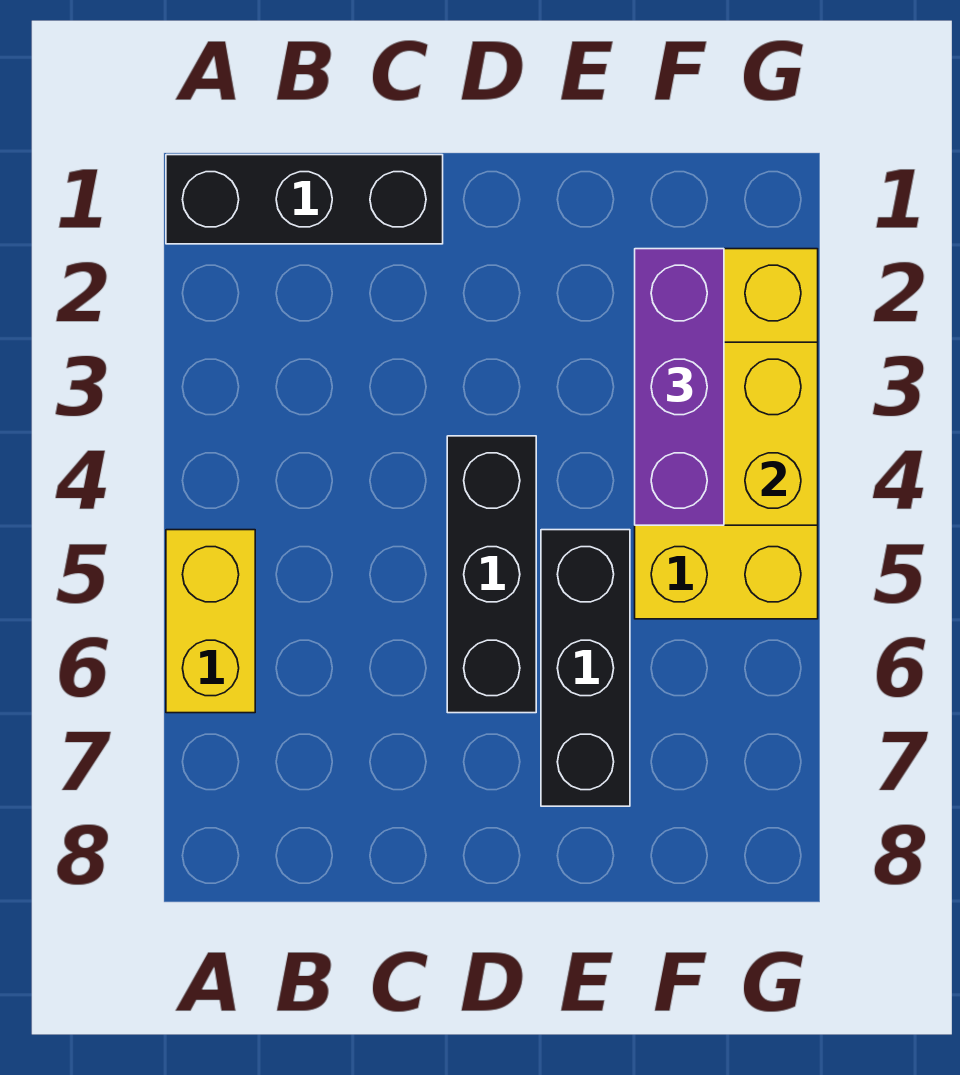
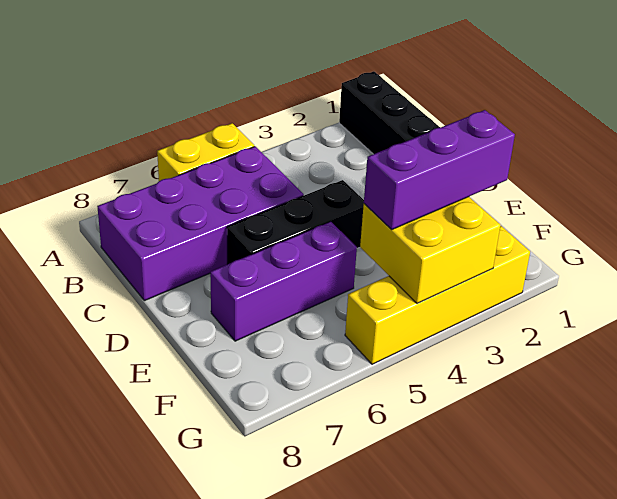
none -> purple 2x4 brick [97,146,304,301]
black 1x3 brick [541,530,630,806] -> purple 1x3 brick [210,221,357,341]
yellow 2x4 brick [635,249,818,619] -> yellow 1x4 brick [345,226,530,364]

